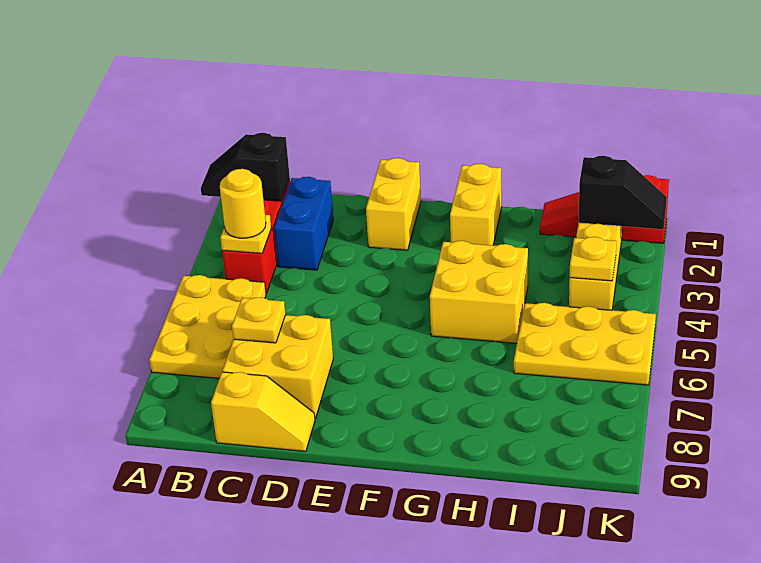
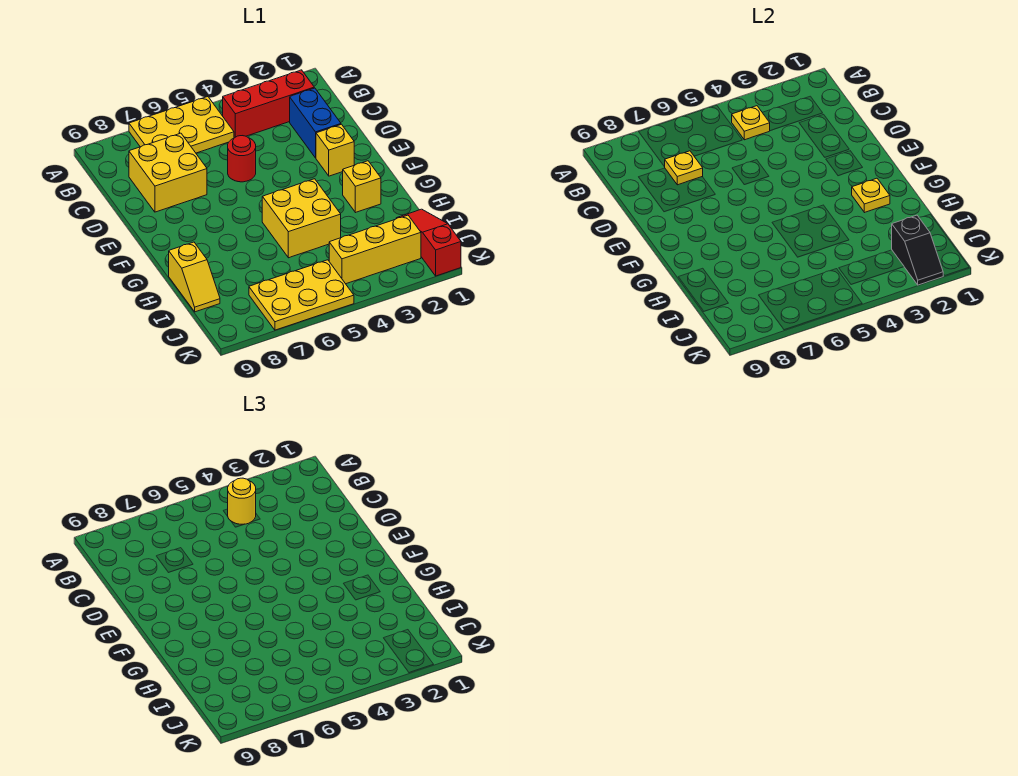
black 1x2 slope [201,133,290,201] -> none
blue 1x2 brick [274,177,333,270] -> blue 1x2 brick turned to [290,88,341,158]
yellow 1x2 slope [211,372,315,451] -> yellow 1x2 slope moved to [169,242,220,312]
none -> red 1x1 round brick [228,136,256,182]
yellow 1x2 brick [366,158,421,250] -> yellow 1x1 brick [316,124,354,176]
yellow 1x2 brick [450,164,502,245] -> yellow 1x1 brick [343,161,381,213]
yellow 2x3 plate [514,303,656,385] -> yellow 2x3 plate turned to [249,260,354,330]
yellow 1x1 plate [570,237,617,281] -> yellow 1x1 plate moved to [852,178,890,213]

